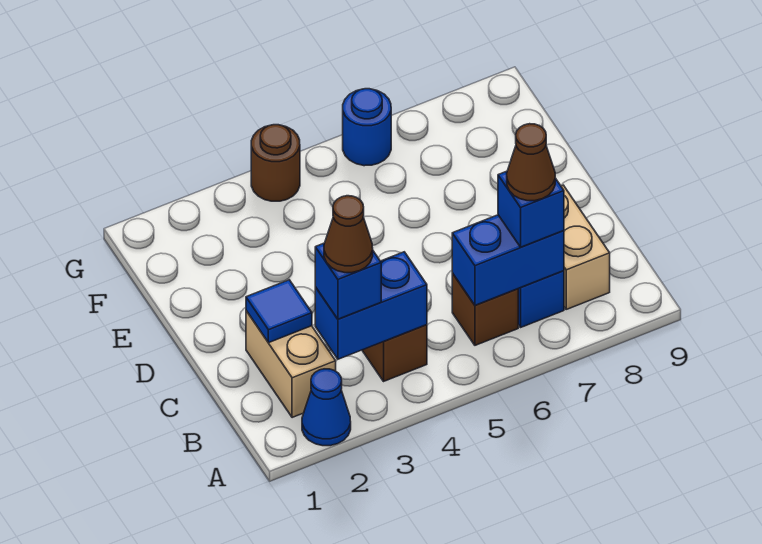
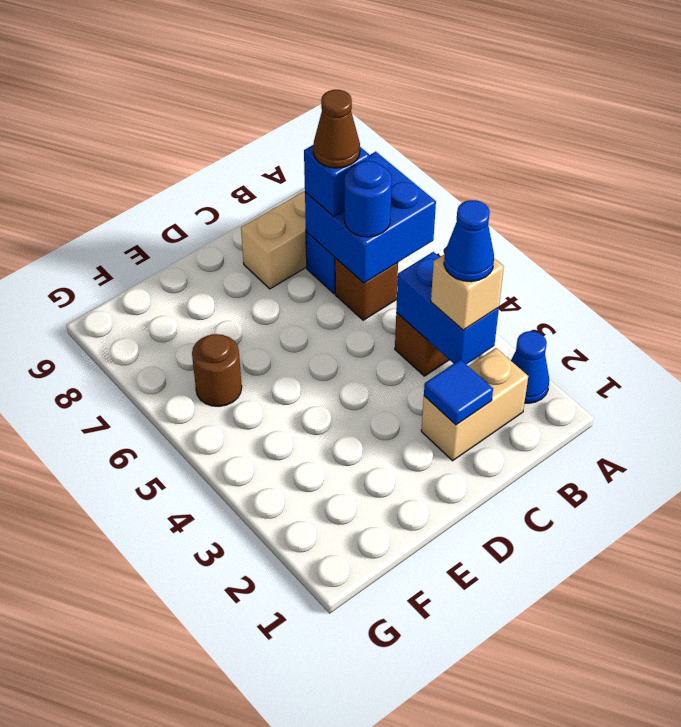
blue 1x1 brick [315,243,381,319] -> tan 1x1 brick [431,254,504,330]
brown 1x1 cone [324,196,373,273] -> blue 1x1 cone [444,200,494,282]
blue 1x2 brick [452,215,564,305] -> blue 2x2 brick [305,152,436,283]
brown 1x1 round brick [251,125,300,201] -> brown 1x1 round brick moved to [192,334,242,406]
blue 1x1 round brick [343,89,391,166] -> blue 1x1 round brick moved to [344,161,392,237]

